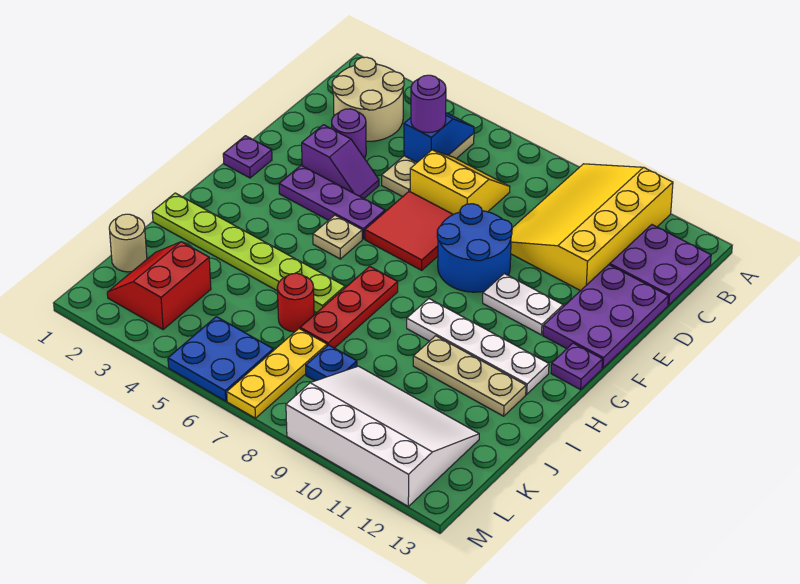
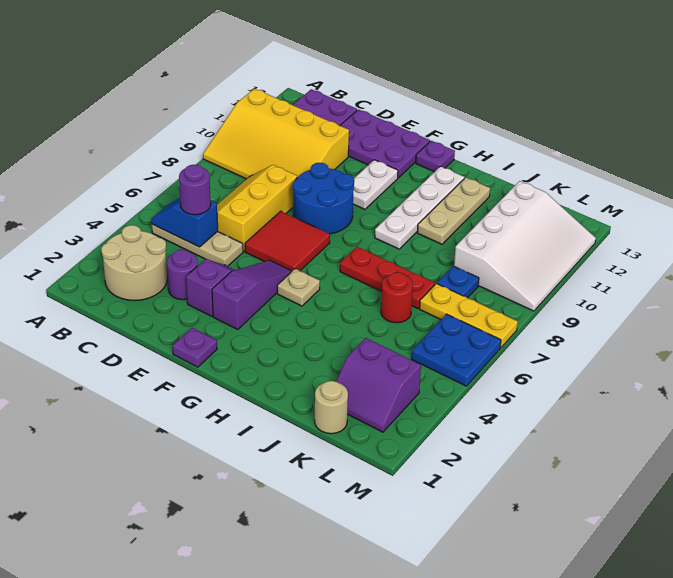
yellow 2x2 slope [410,150,510,214] -> yellow 2x3 slope [217,165,297,252]
purple 1x3 plate [279,165,385,239] -> purple 1x3 slope [212,260,292,330]
lime 1x6 plate [152,193,345,313] -> none
red 2x2 slope [107,242,211,329] -> purple 2x2 slope [336,338,421,432]
white 3x4 slope [286,366,479,506] -> white 3x4 slope turned to [454,181,596,311]

